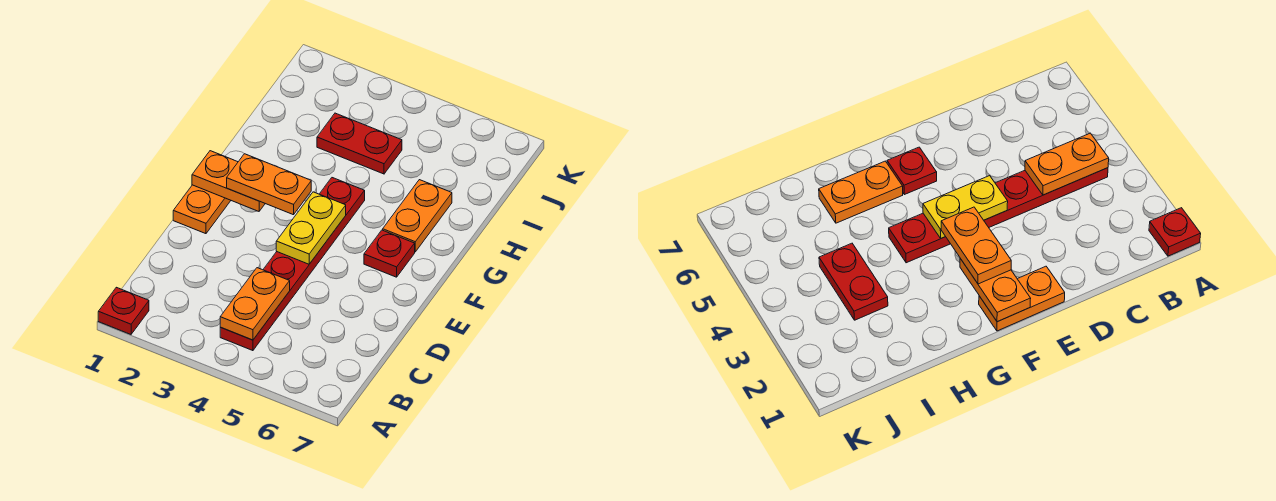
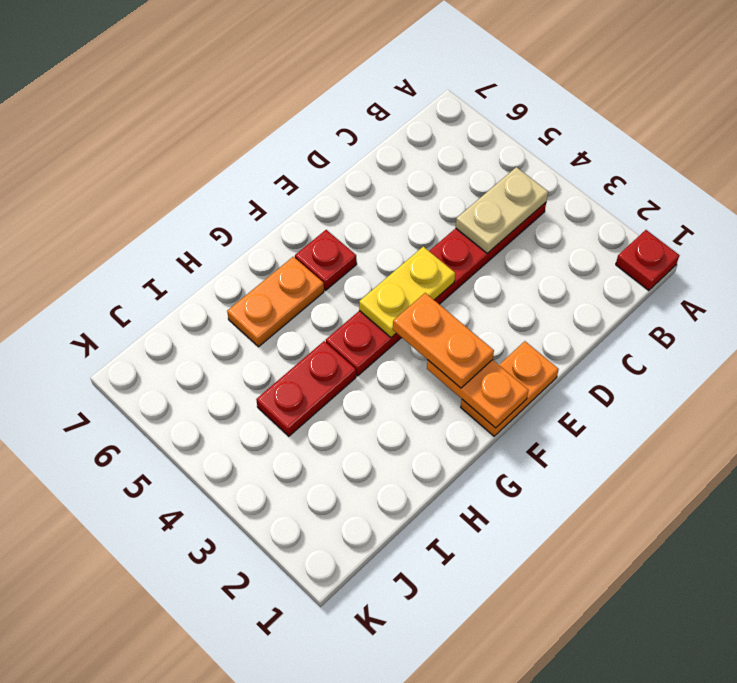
orange 1x2 plate [220,268,290,340] -> tan 1x2 plate [456,167,548,253]
red 1x2 plate [317,113,402,174] -> red 1x2 plate turned to [256,341,356,436]

